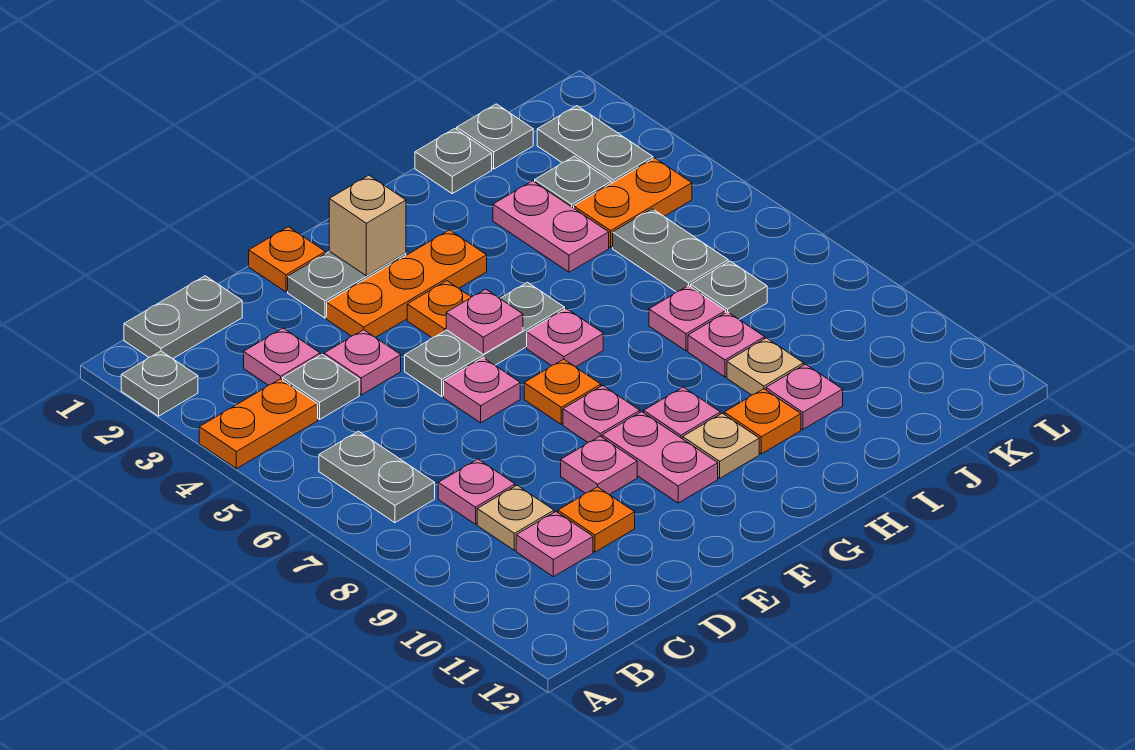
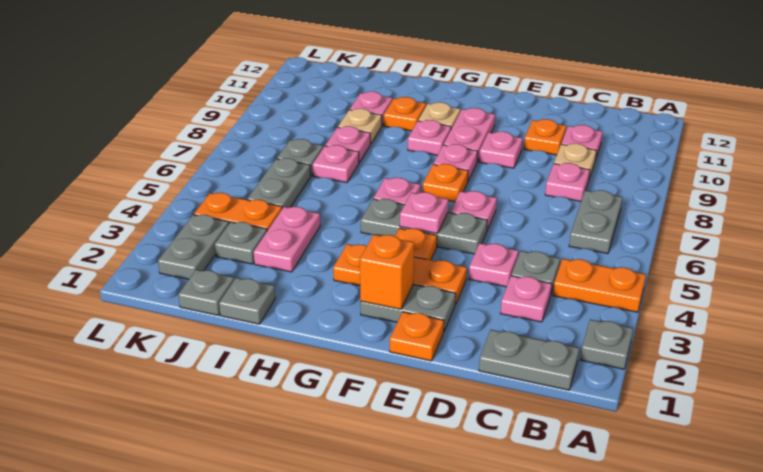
tan 1x1 brick [329,175,406,276] -> orange 1x1 brick [360,235,414,309]

